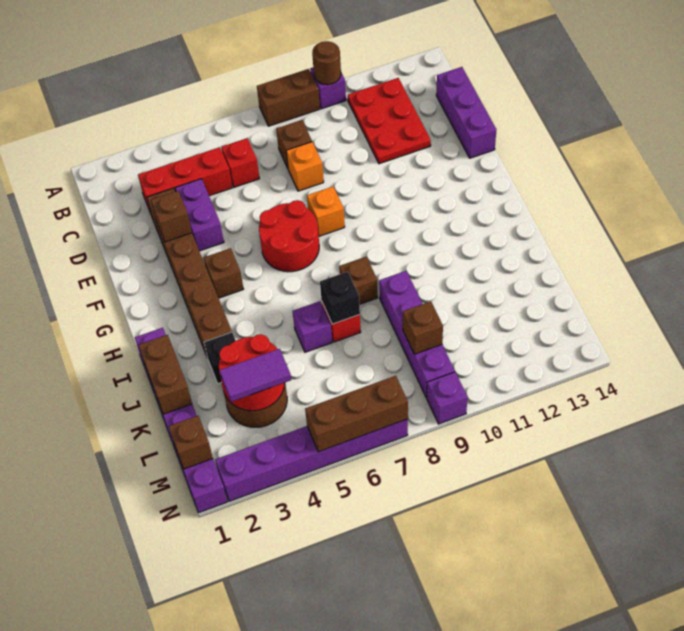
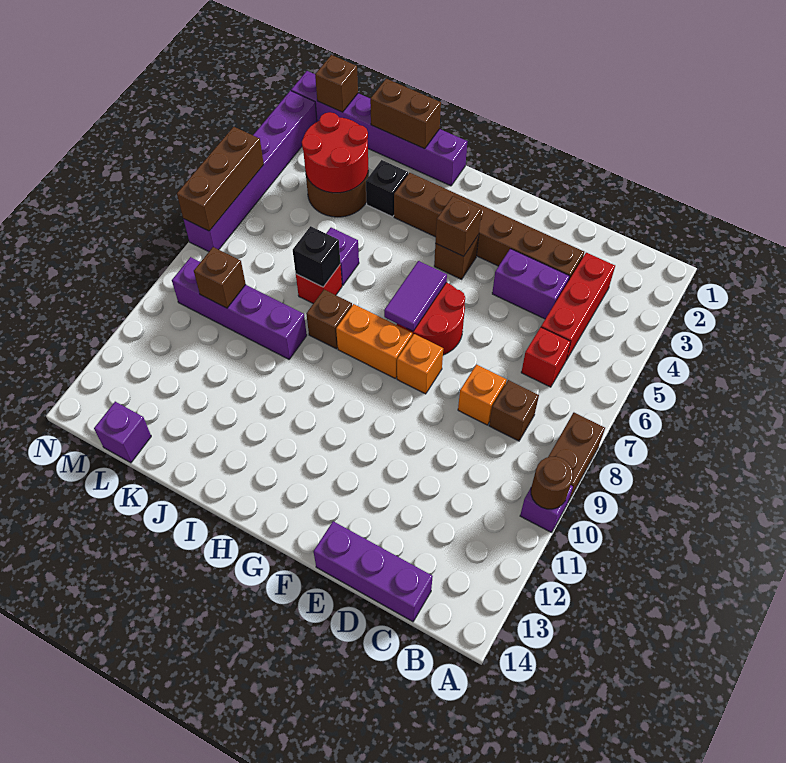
red 2x3 plate [348,78,431,164] -> none
brown 1x1 brick [151,191,192,242] -> brown 1x1 brick moved to [435,196,482,256]
none -> orange 1x2 brick [336,304,412,379]
purple 1x2 tile [219,349,291,402] -> purple 1x2 tile moved to [384,261,447,331]
purple 1x1 brick [427,372,468,424] -> purple 1x1 brick moved to [94,402,151,463]

